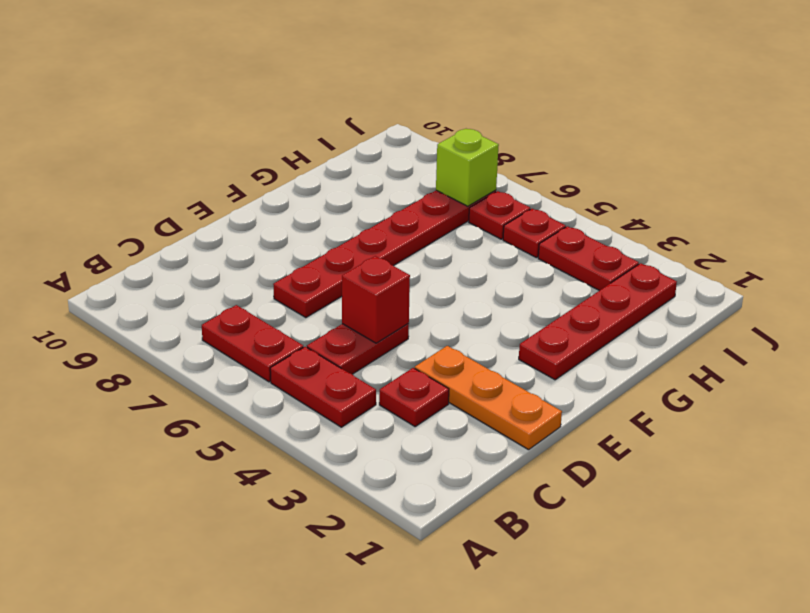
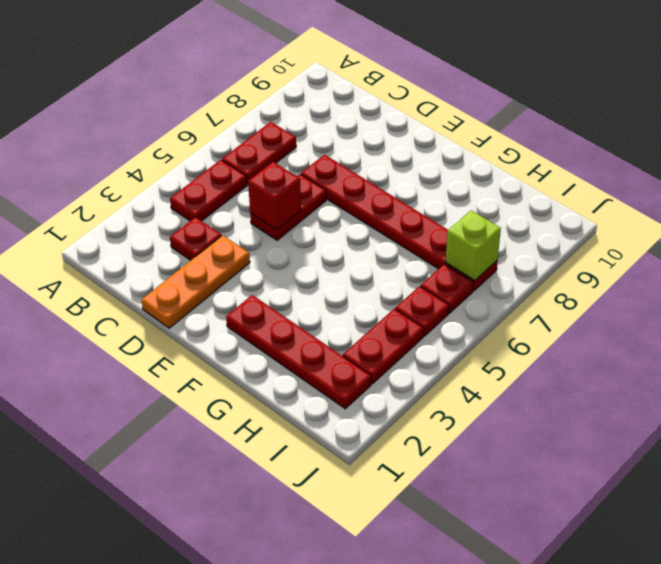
red 1x2 plate [307,323,409,374] -> red 1x2 plate turned to [250,174,326,240]

